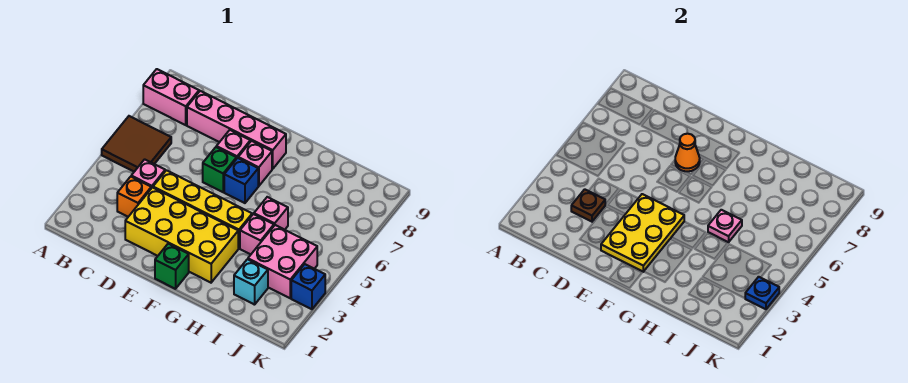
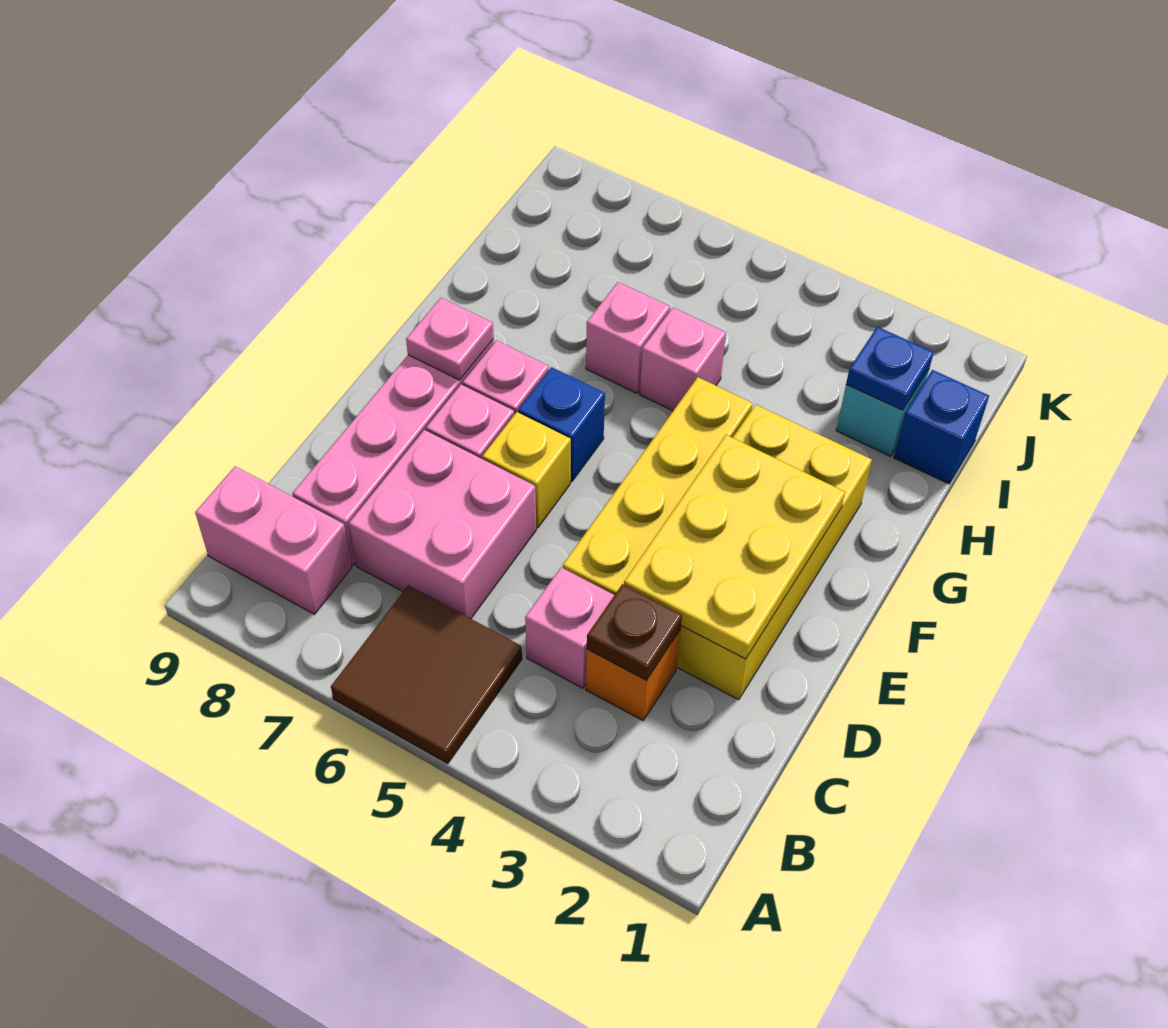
pink 1x2 brick [143,69,199,125] -> pink 1x2 brick turned to [195,466,352,614]
yellow 2x3 plate [601,194,684,272] -> yellow 2x3 plate turned to [624,435,845,659]
green 1x1 brick [203,147,237,192] -> yellow 1x1 brick [482,412,571,528]
orange 1x1 cone [675,134,700,171] -> none
green 1x1 brick [155,244,189,289] -> none
pink 1x1 brick [240,214,274,254] -> pink 1x1 brick moved to [586,282,670,393]
pink 1x1 plate [708,210,742,242] -> pink 1x1 plate moved to [406,298,494,380]
pink 2x2 brick [248,225,317,298] -> pink 2x2 brick moved to [349,430,536,619]
blue 1x1 brick [291,264,325,309] -> blue 1x1 brick moved to [894,370,989,484]
blue 1x1 plate [745,277,779,309] -> blue 1x1 plate moved to [846,327,934,410]

